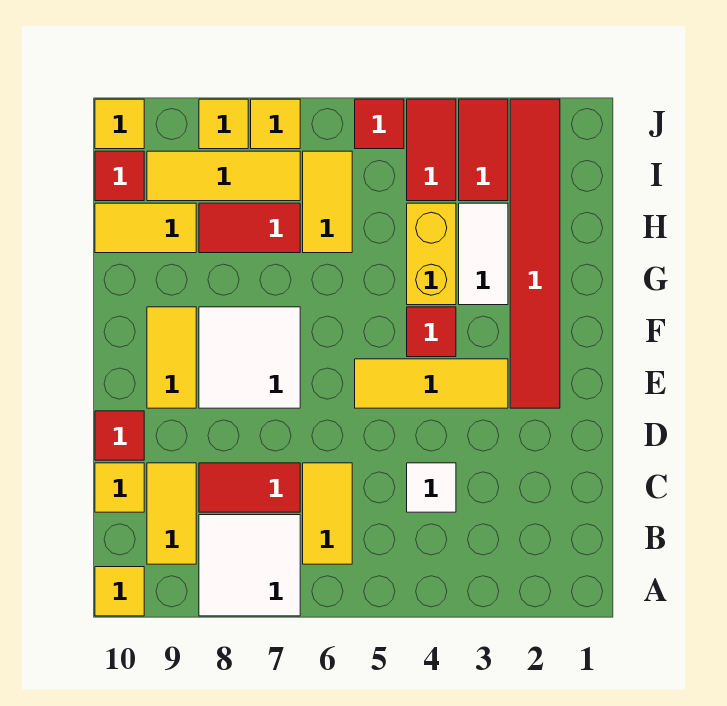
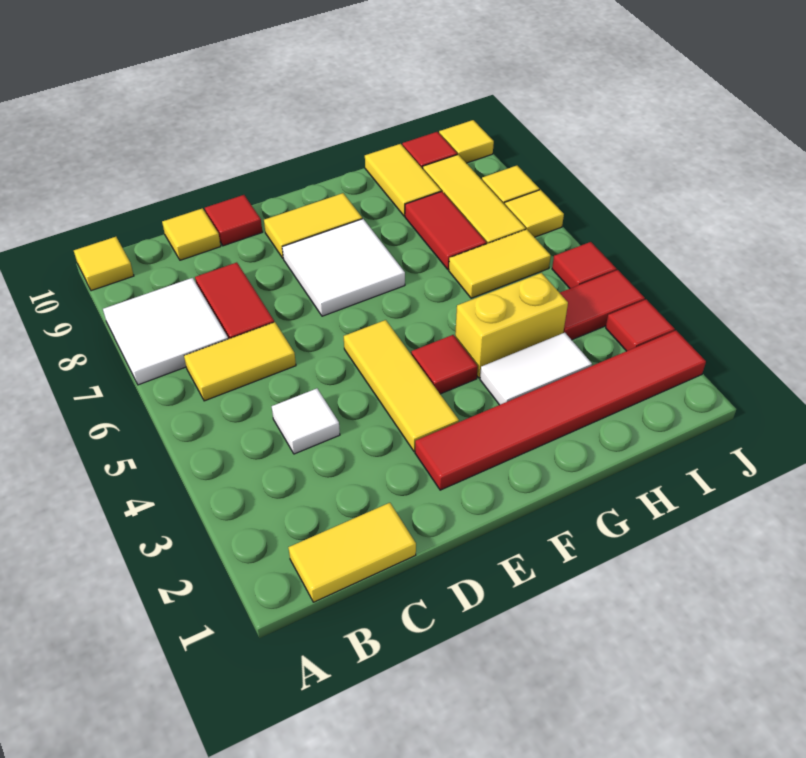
yellow 1x2 tile [147,463,196,564] -> yellow 1x2 tile moved to [288,503,416,602]
red 1x2 tile [459,99,508,201] -> red 1x1 tile [606,299,675,351]

